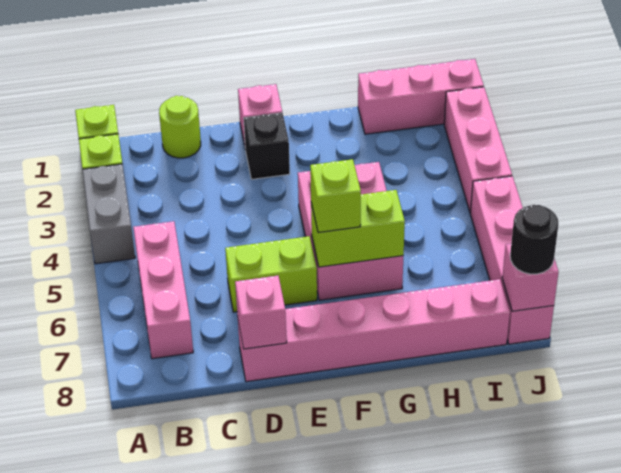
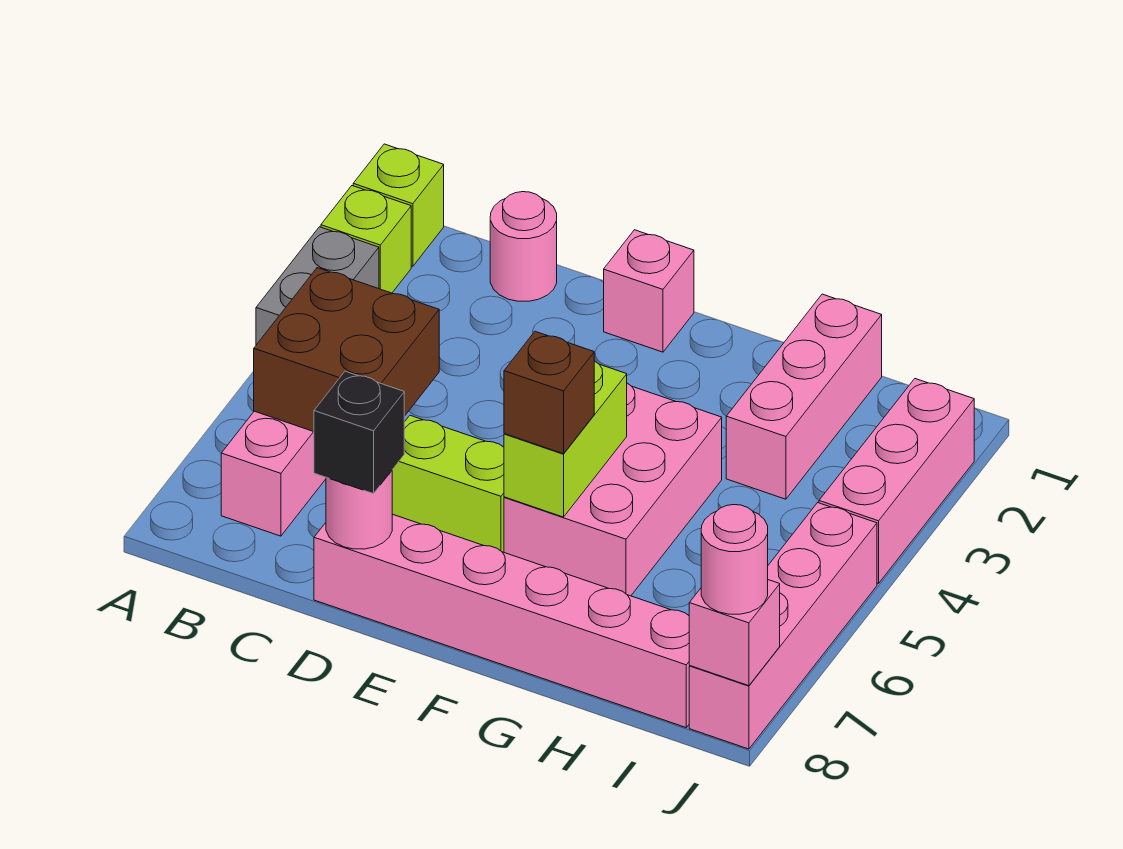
none -> brown 2x2 brick [254,268,439,432]
lime 1x1 round brick [159,96,201,158] -> pink 1x1 round brick [490,192,557,301]
pink 1x1 brick [235,276,287,349] -> pink 1x1 round brick [326,471,392,549]
black 1x1 brick [244,113,290,179] -> black 1x1 brick moved to [314,371,404,494]
lime 1x2 brick [311,190,405,267] -> lime 1x2 brick turned to [504,361,627,517]
lime 1x1 brick [310,159,361,233] -> brown 1x1 brick [504,331,594,454]
pink 1x3 brick [358,59,484,134] -> pink 1x3 brick turned to [726,294,882,499]
black 1x1 round brick [510,205,558,274] -> pink 1x1 round brick [701,505,768,614]

